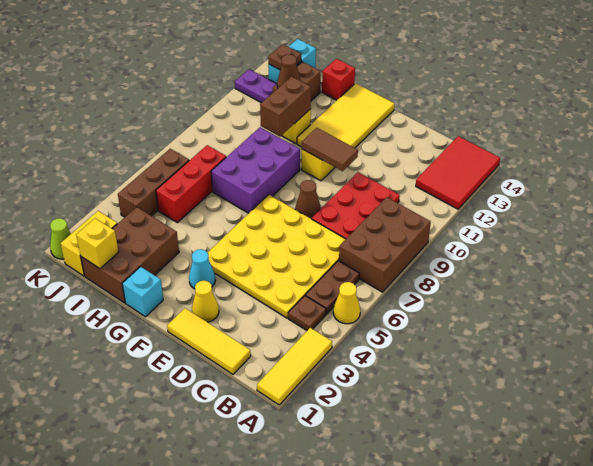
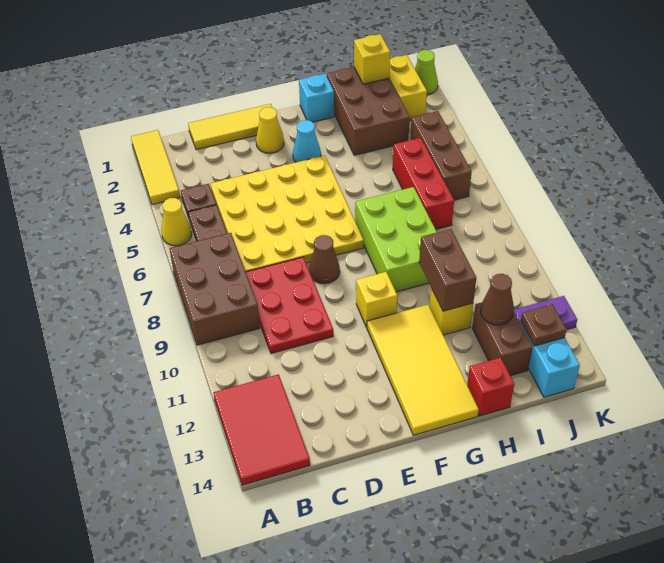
brown 1x2 tile [302,128,358,171] -> none
purple 2x3 brick [211,127,300,213] -> lime 2x3 brick [355,187,437,292]

